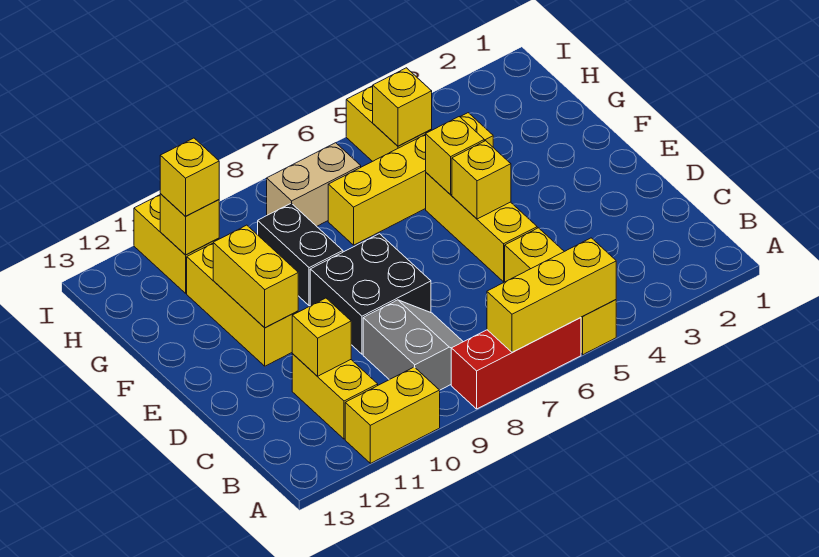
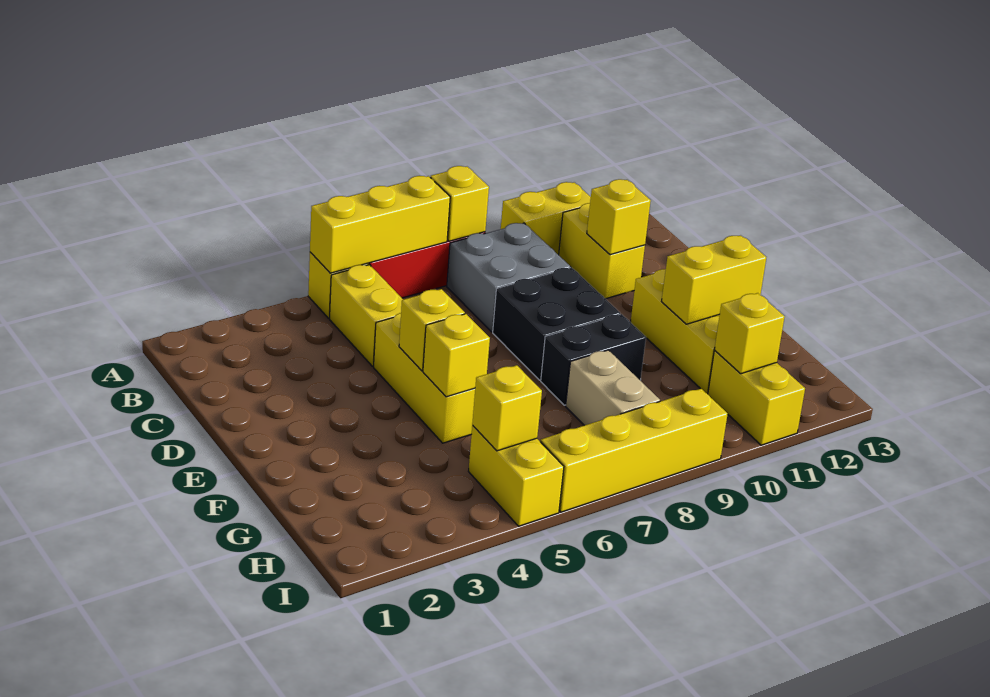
grey 2x2 slope [363,300,463,390] -> grey 2x2 brick [447,223,570,332]
yellow 1x2 brick [213,225,298,328] -> yellow 1x2 brick turned to [662,235,766,324]
black 1x2 brick [258,203,343,306] -> black 1x2 brick turned to [541,314,646,405]
yellow 1x4 brick [328,113,493,245] -> yellow 1x4 brick moved to [540,389,728,512]
tan 1x2 brick [267,143,361,226] -> tan 1x2 brick turned to [566,350,660,425]
yellow 1x1 brick [160,138,219,216] -> yellow 1x1 brick moved to [430,166,489,241]

